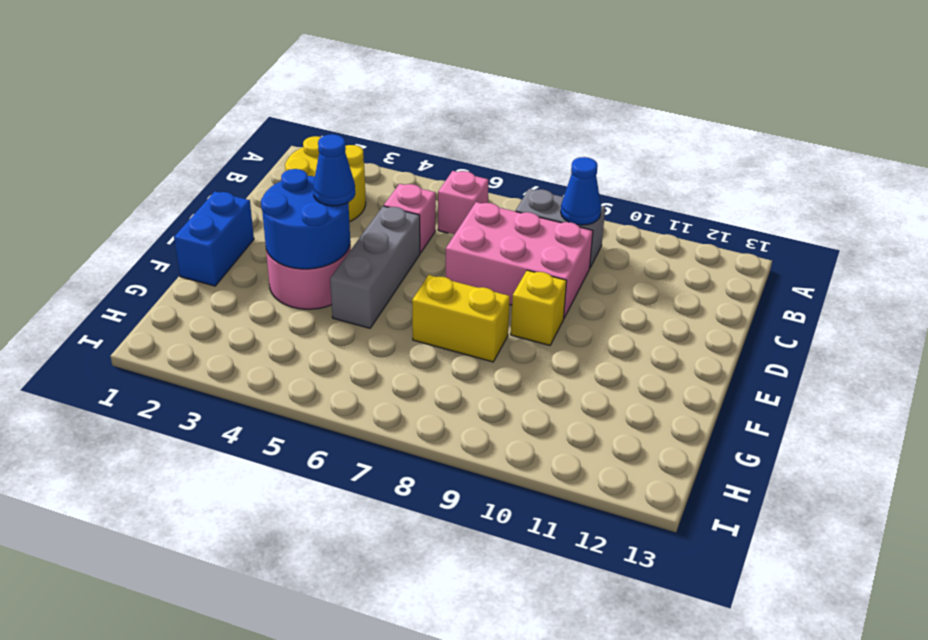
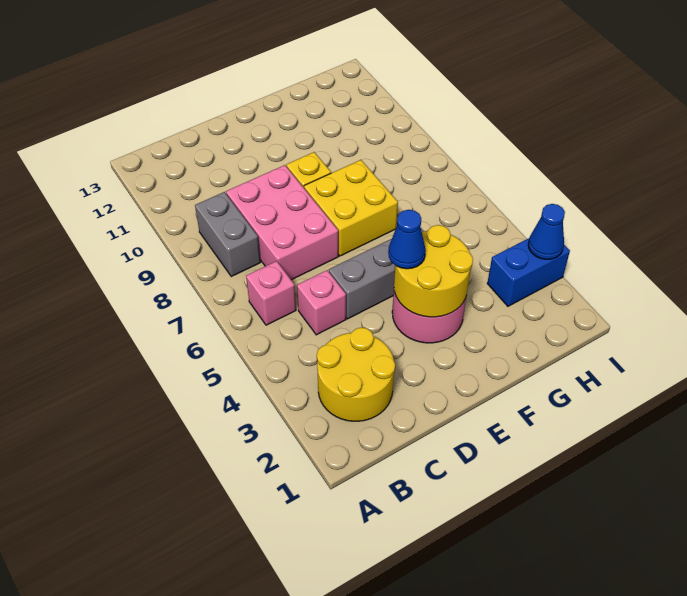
blue 1x1 cone [561,157,601,225] -> blue 1x1 cone moved to [528,204,565,259]
blue 1x2 brick [174,192,254,286] -> blue 1x2 brick moved to [487,238,570,306]
blue 2x2 round brick [261,169,350,269] -> yellow 2x2 round brick [394,225,473,317]
yellow 1x2 brick [412,275,510,362] -> yellow 2x2 brick [304,160,398,256]

